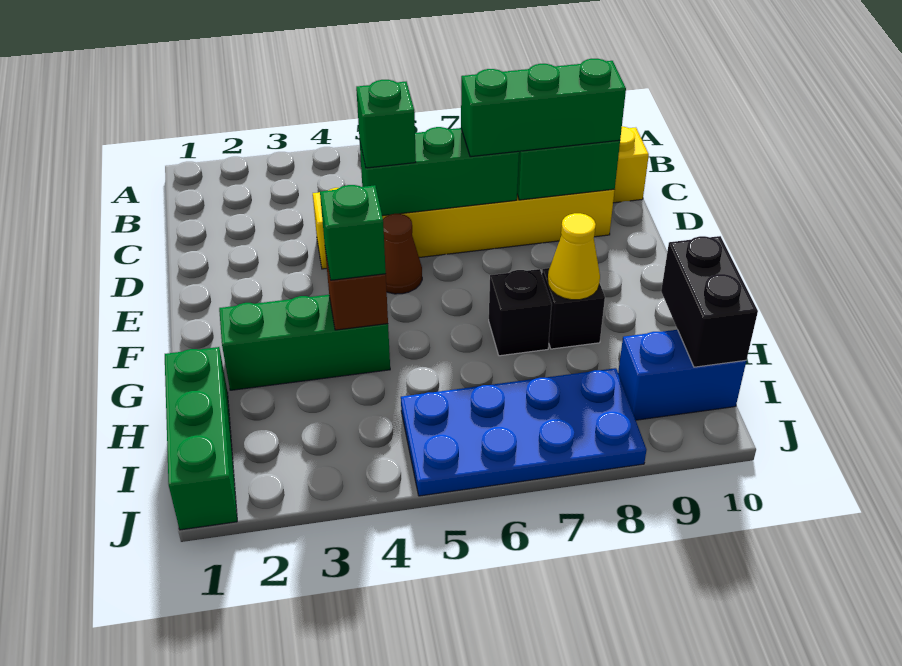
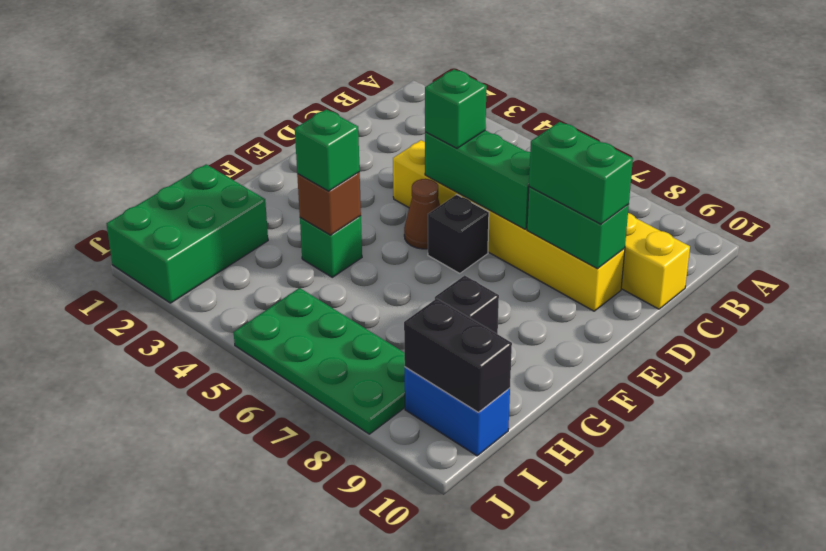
green 1x3 brick [461,59,626,157] -> green 1x2 brick [529,122,633,224]
green 1x3 brick [219,295,390,390] -> green 1x1 brick [300,216,362,277]
black 1x1 brick [489,269,552,356] -> black 1x1 brick moved to [428,195,489,273]
yellow 1x1 cone [548,213,600,300] -> none
green 1x3 brick [165,347,237,530] -> green 2x3 brick [107,164,268,303]
black 1x2 brick [661,236,758,367] -> black 1x2 brick turned to [404,299,512,412]
blue 2x4 plate [401,368,646,496] -> green 2x4 plate [234,288,405,434]

